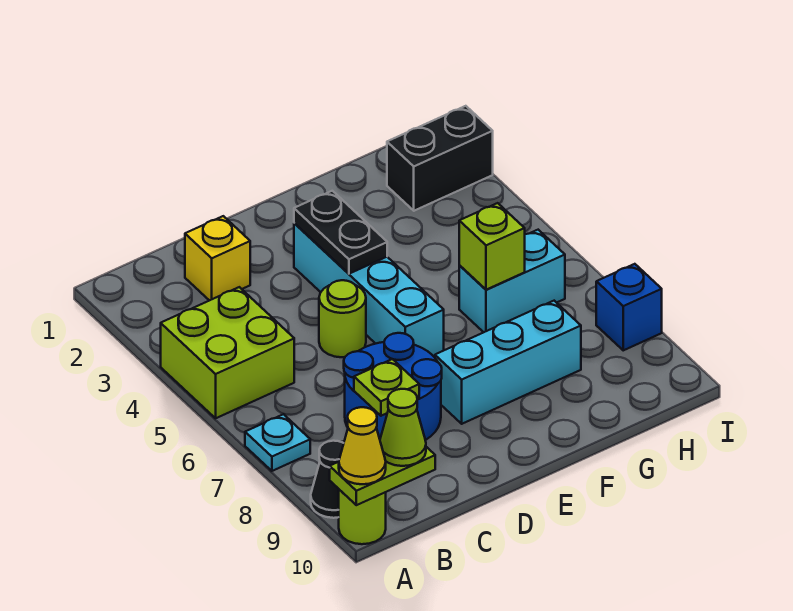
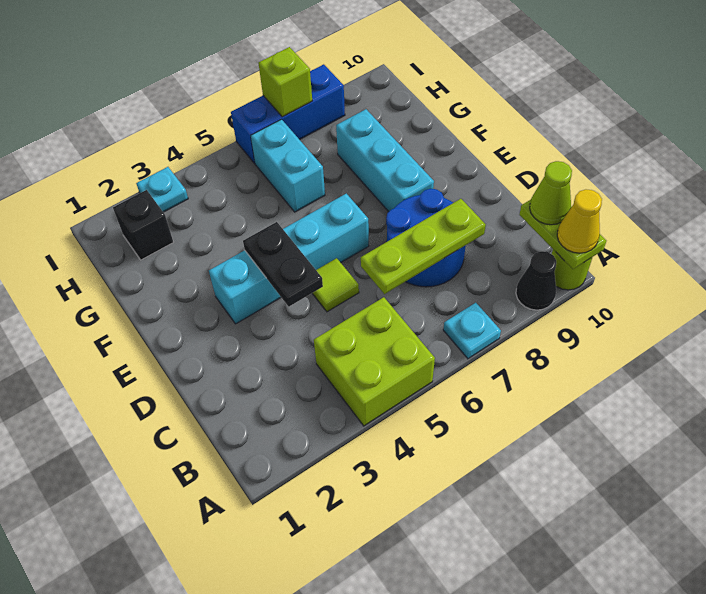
yellow 1x1 brick [185,216,250,301] -> none
lime 1x1 plate [354,359,419,416] -> lime 1x3 plate [361,199,486,294]
lime 1x1 round brick [319,280,366,357] -> lime 1x1 tile [312,258,359,312]
black 1x2 plate [294,191,387,274] -> black 1x2 plate turned to [243,222,323,306]
lime 1x1 brick [459,203,525,290] -> lime 1x1 brick moved to [258,47,312,117]
black 1x2 brick [387,106,493,211] -> black 1x1 brick [113,190,173,260]
none -> cyan 1x1 plate [136,167,188,212]
blue 1x1 brick [596,264,662,350] -> blue 1x3 brick [231,64,345,164]

